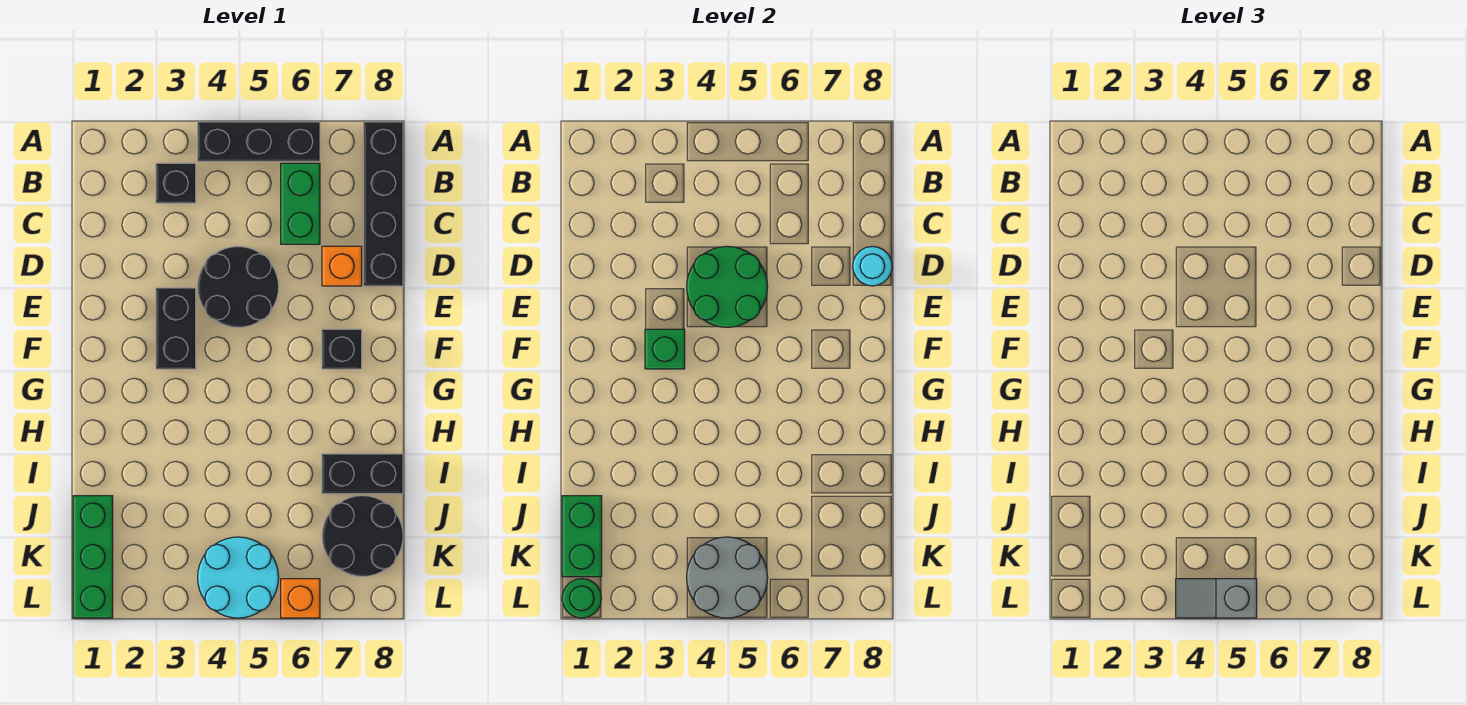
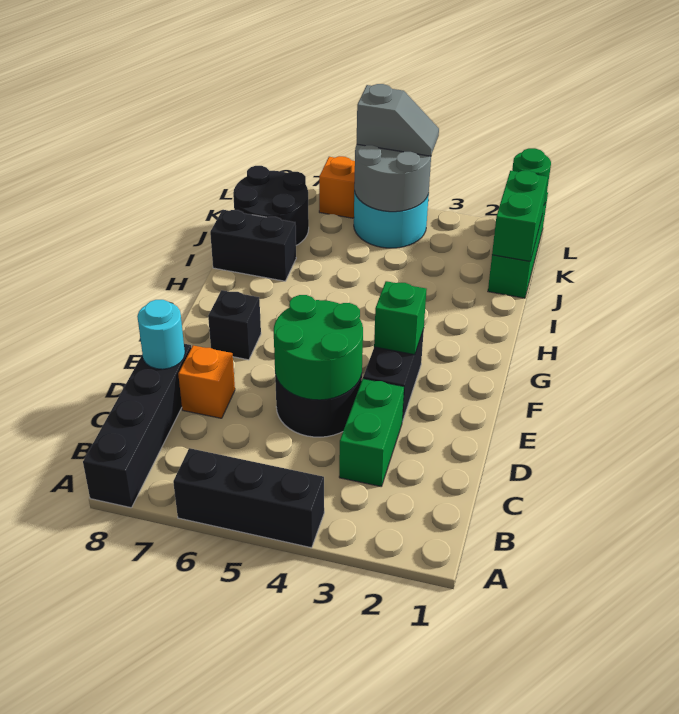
black 1x1 brick [156,163,196,203] -> none
green 1x2 brick [281,163,320,244] -> green 1x2 brick moved to [339,379,404,486]

